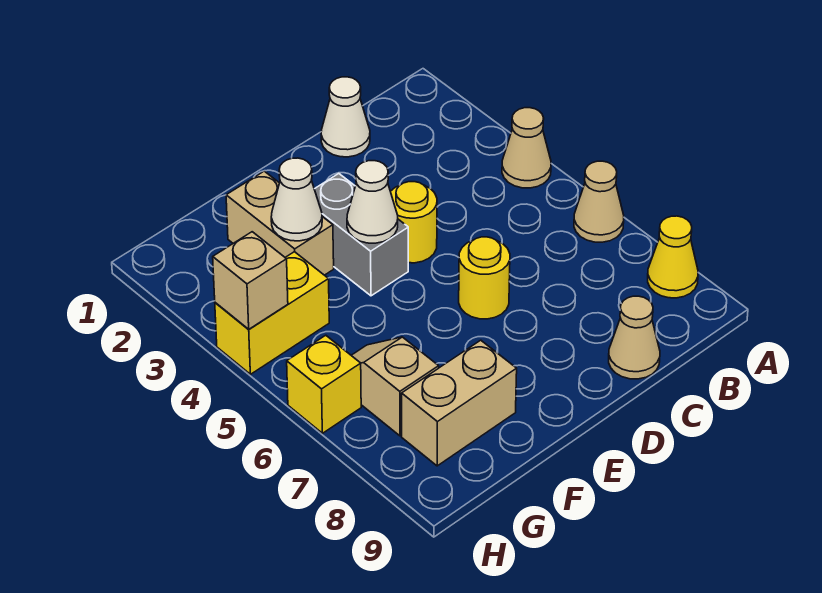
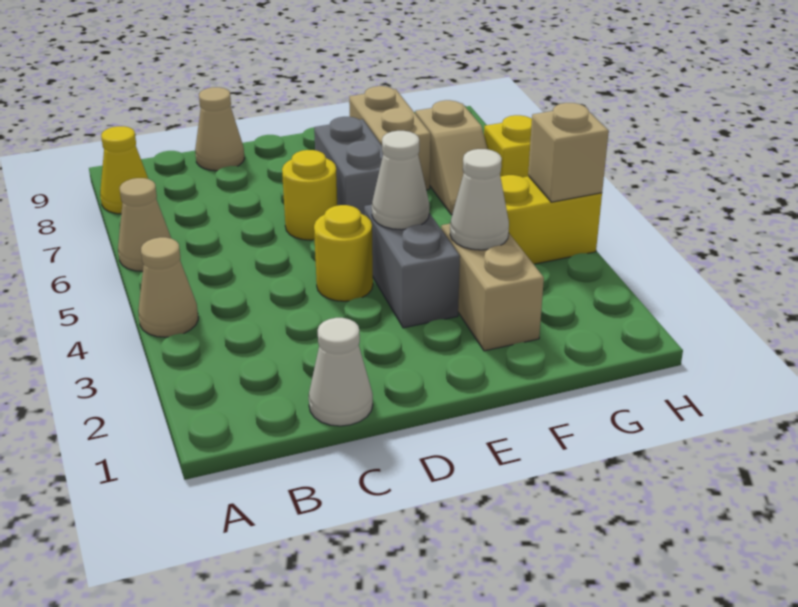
none -> grey 1x2 brick [314,117,383,215]
tan 1x2 brick [402,340,517,466] -> tan 1x2 brick turned to [349,86,431,190]

